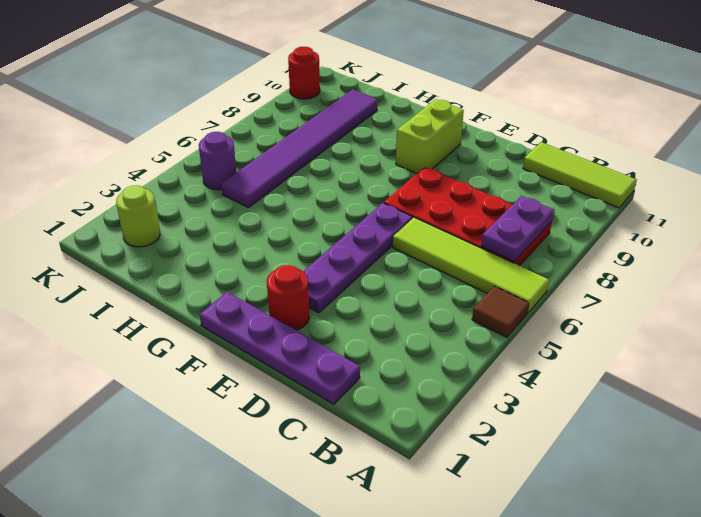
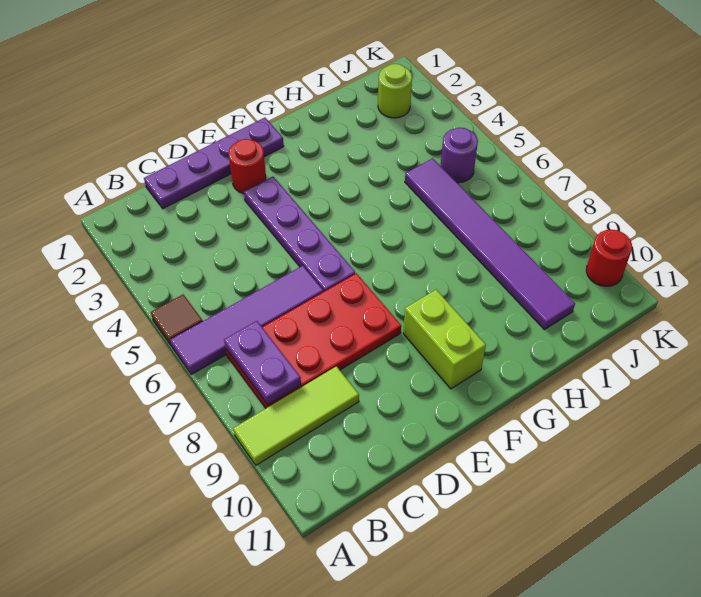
lime 1x4 tile [393,217,549,313] -> purple 1x4 tile [170,266,323,374]
lime 1x3 tile [523,142,637,208] -> lime 1x3 tile moved to [233,366,359,465]

